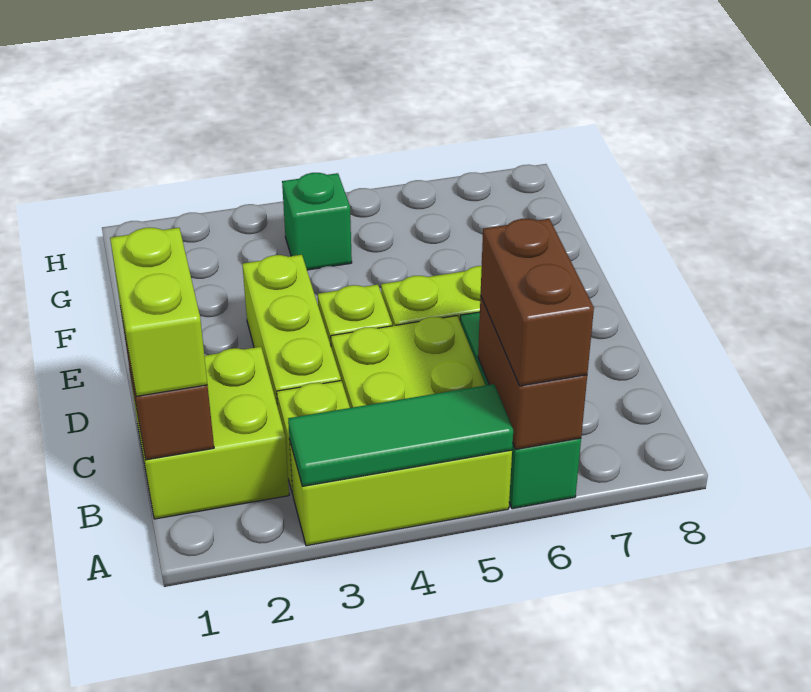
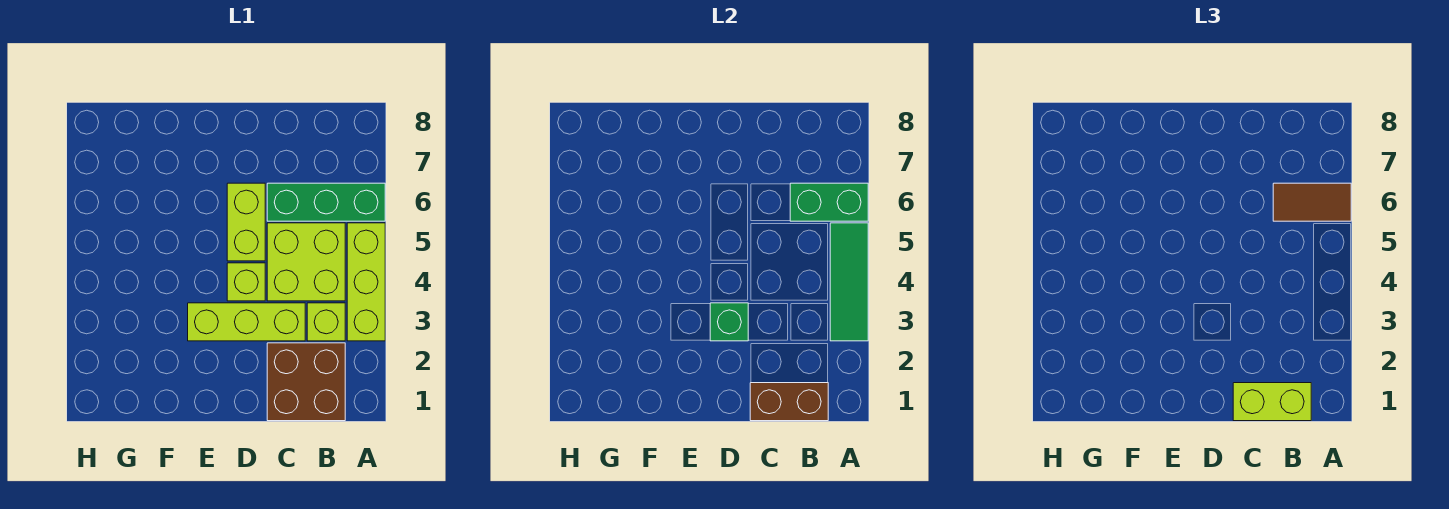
brown 1x2 brick [478,296,587,449] -> green 1x2 brick [790,183,868,221]
brown 1x2 brick [481,219,594,386] -> brown 1x2 tile [1273,183,1351,221]
lime 2x2 brick [130,347,289,519] -> brown 2x2 brick [267,343,345,421]
green 1x1 brick [282,173,352,270] -> green 1x1 brick moved to [710,303,748,341]

